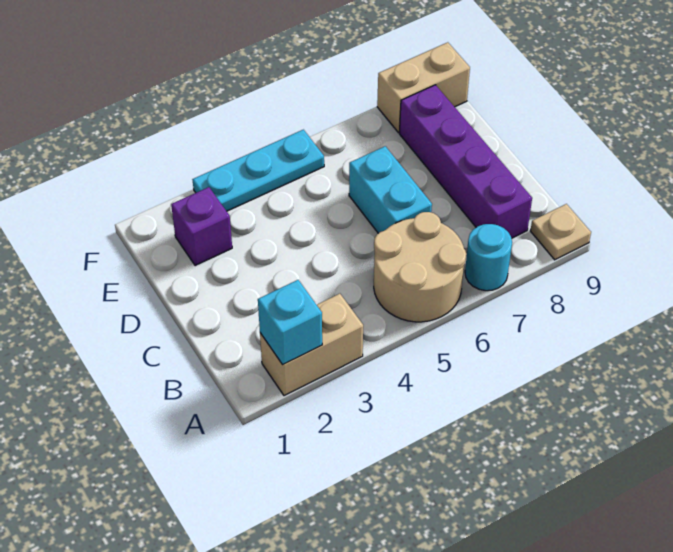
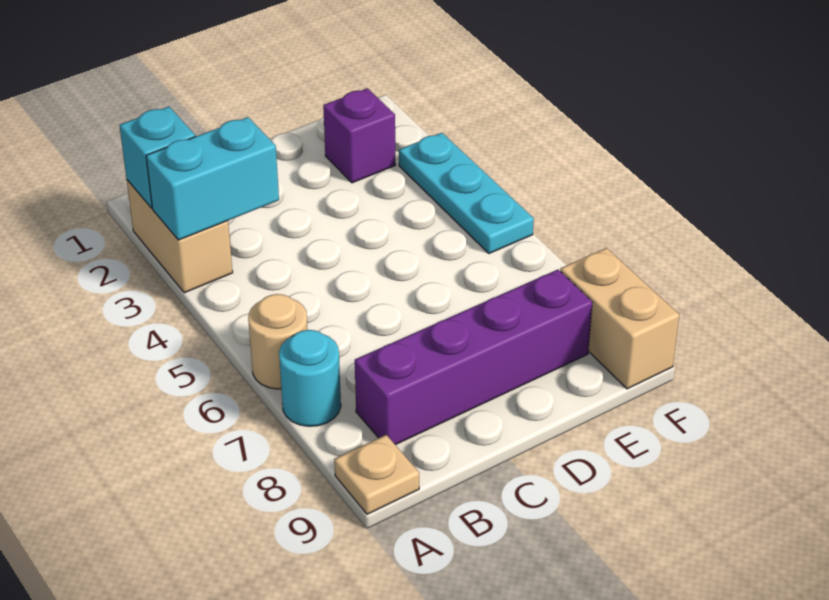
tan 2x2 round brick [374,212,466,322] -> tan 1x1 round brick [248,294,308,389]
cyan 1x2 brick [349,146,432,233] -> cyan 1x2 brick moved to [146,117,279,240]

